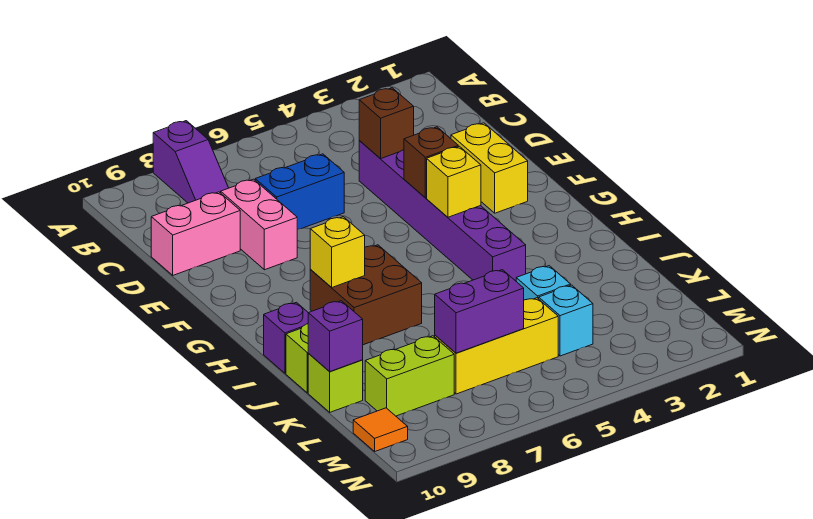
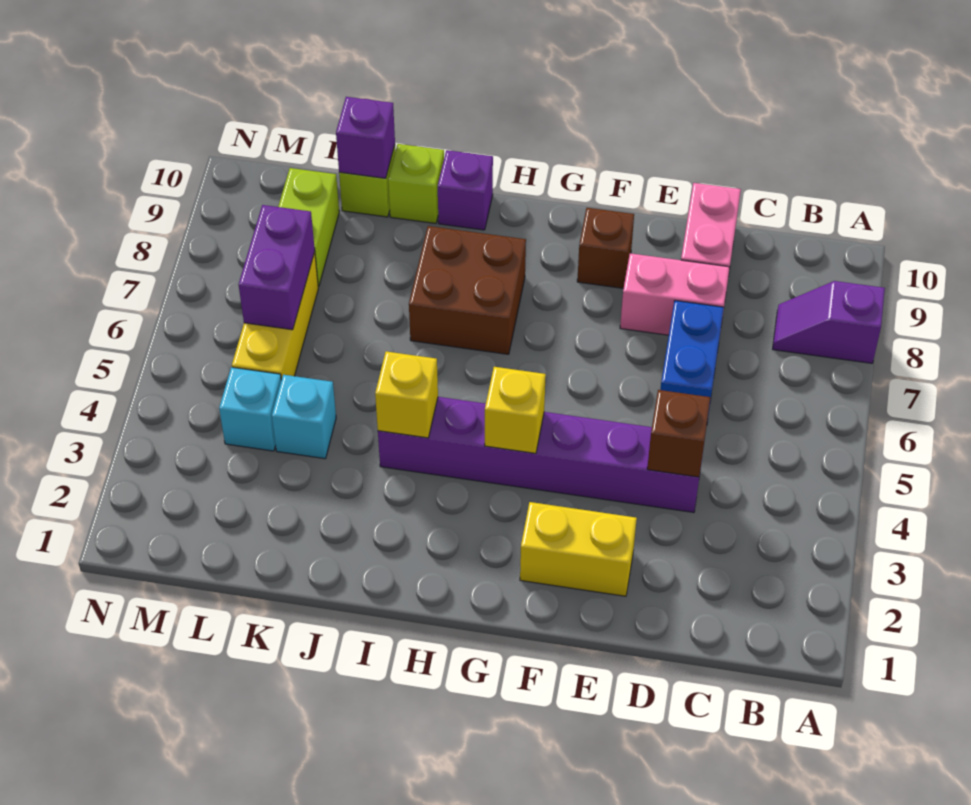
brown 1x1 brick [404,127,458,198] -> brown 1x1 brick moved to [577,208,634,288]
yellow 1x1 brick [310,217,365,288] -> yellow 1x1 brick moved to [375,351,438,438]
orange 1x1 tile [353,408,408,451] -> none

